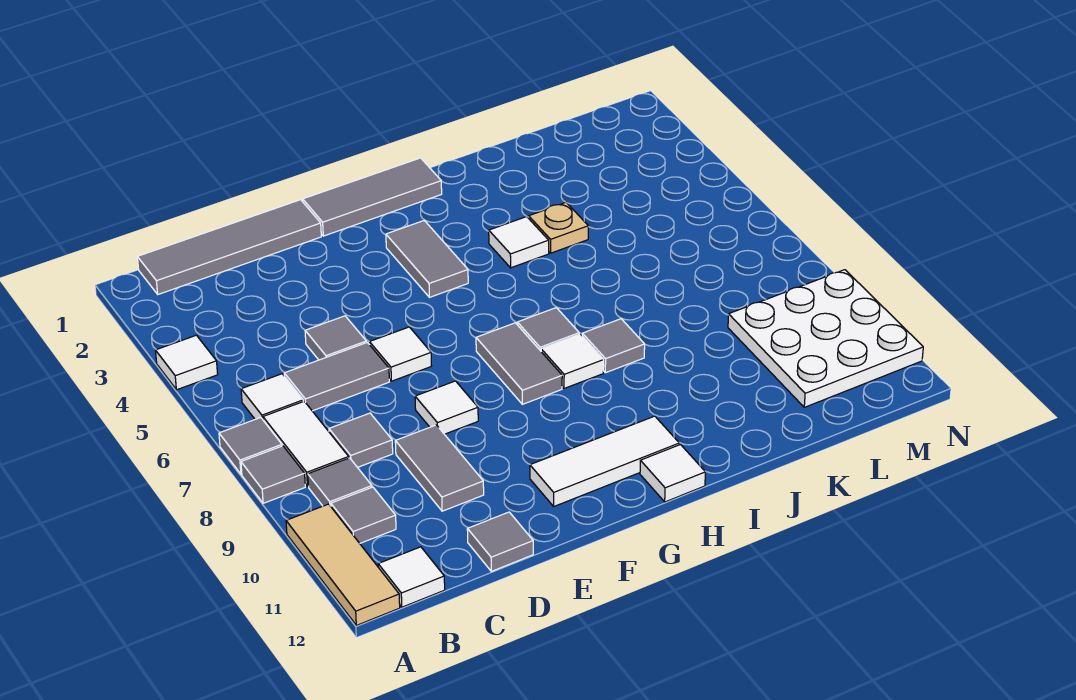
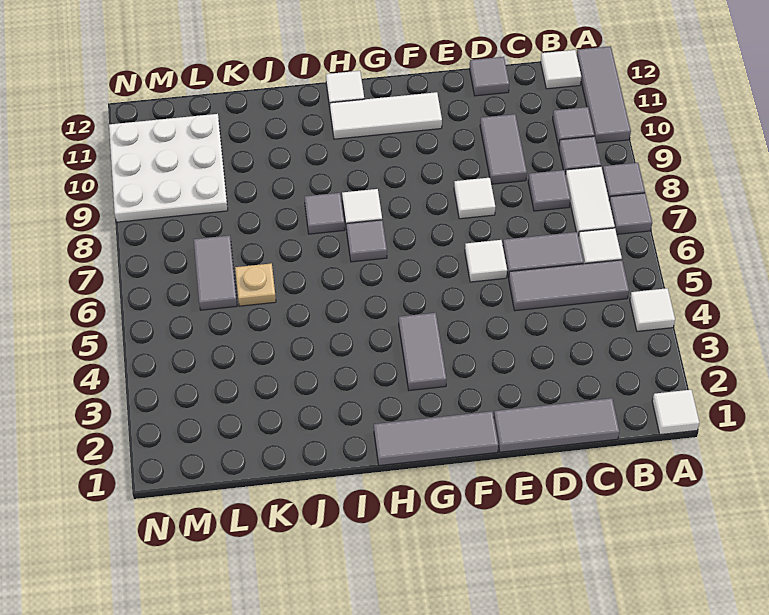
tan 1x3 tile [286,504,400,625] -> grey 1x3 tile [577,46,631,143]
grey 1x4 tile [137,200,321,294] -> grey 1x3 tile [494,398,619,452]
grey 1x1 tile [305,316,366,360] -> grey 1x3 tile [509,260,629,311]
grey 1x2 tile [476,323,562,404] -> grey 1x2 tile moved to [194,235,237,310]
white 1x1 tile [489,217,549,268] -> white 1x1 tile moved to [652,390,699,435]
tan 1x1 plate [529,203,588,253] -> tan 1x1 plate moved to [235,263,276,306]

